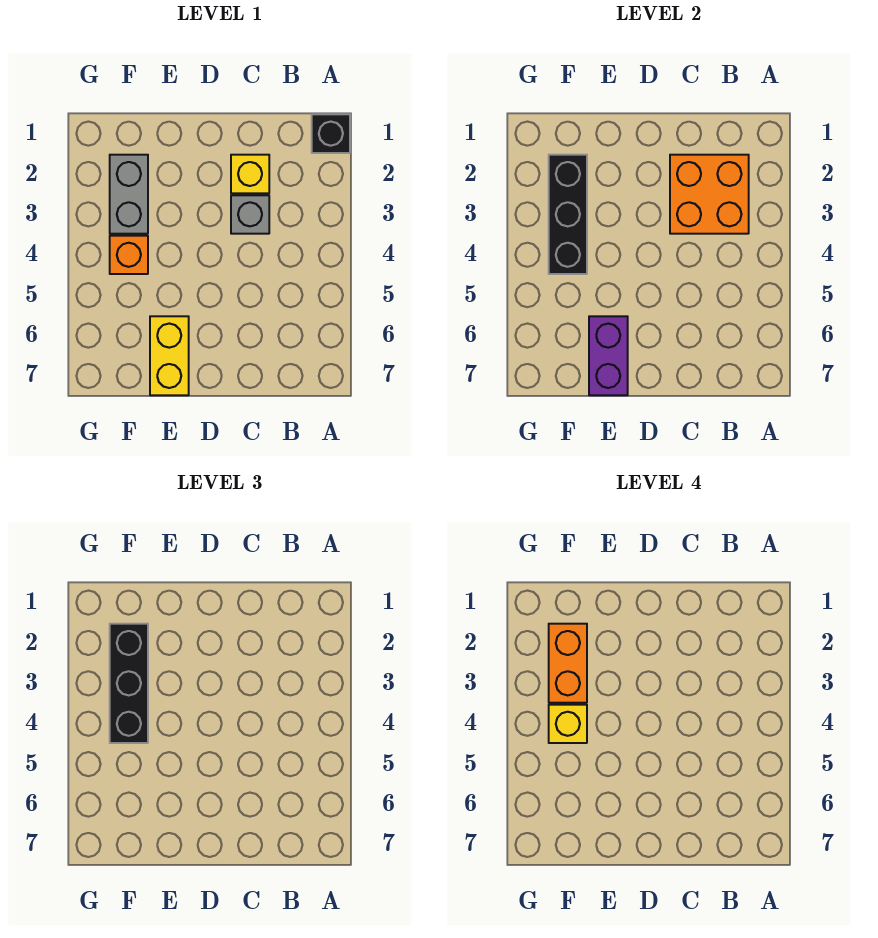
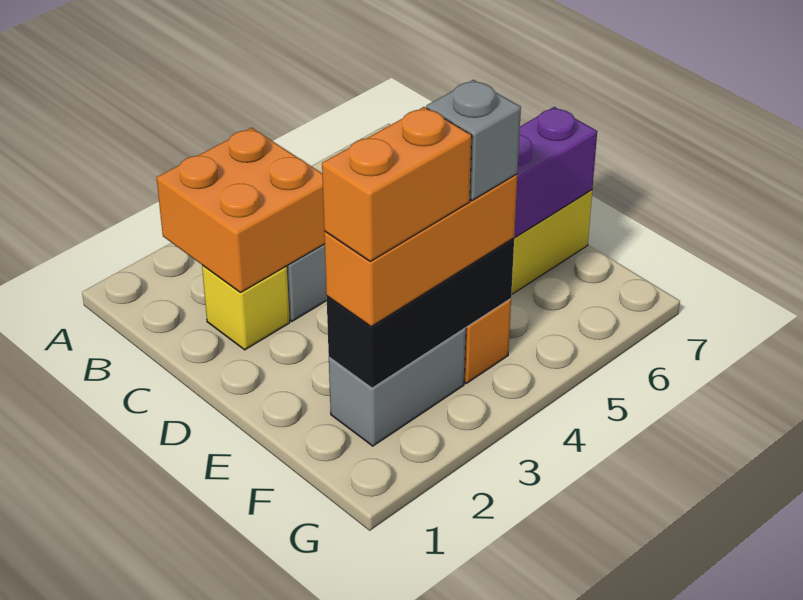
black 1x1 brick [312,114,350,153] -> none
black 1x3 brick [110,624,148,743] -> orange 1x3 brick [324,174,517,327]
yellow 1x1 brick [549,705,587,743] -> grey 1x1 brick [426,80,521,201]

